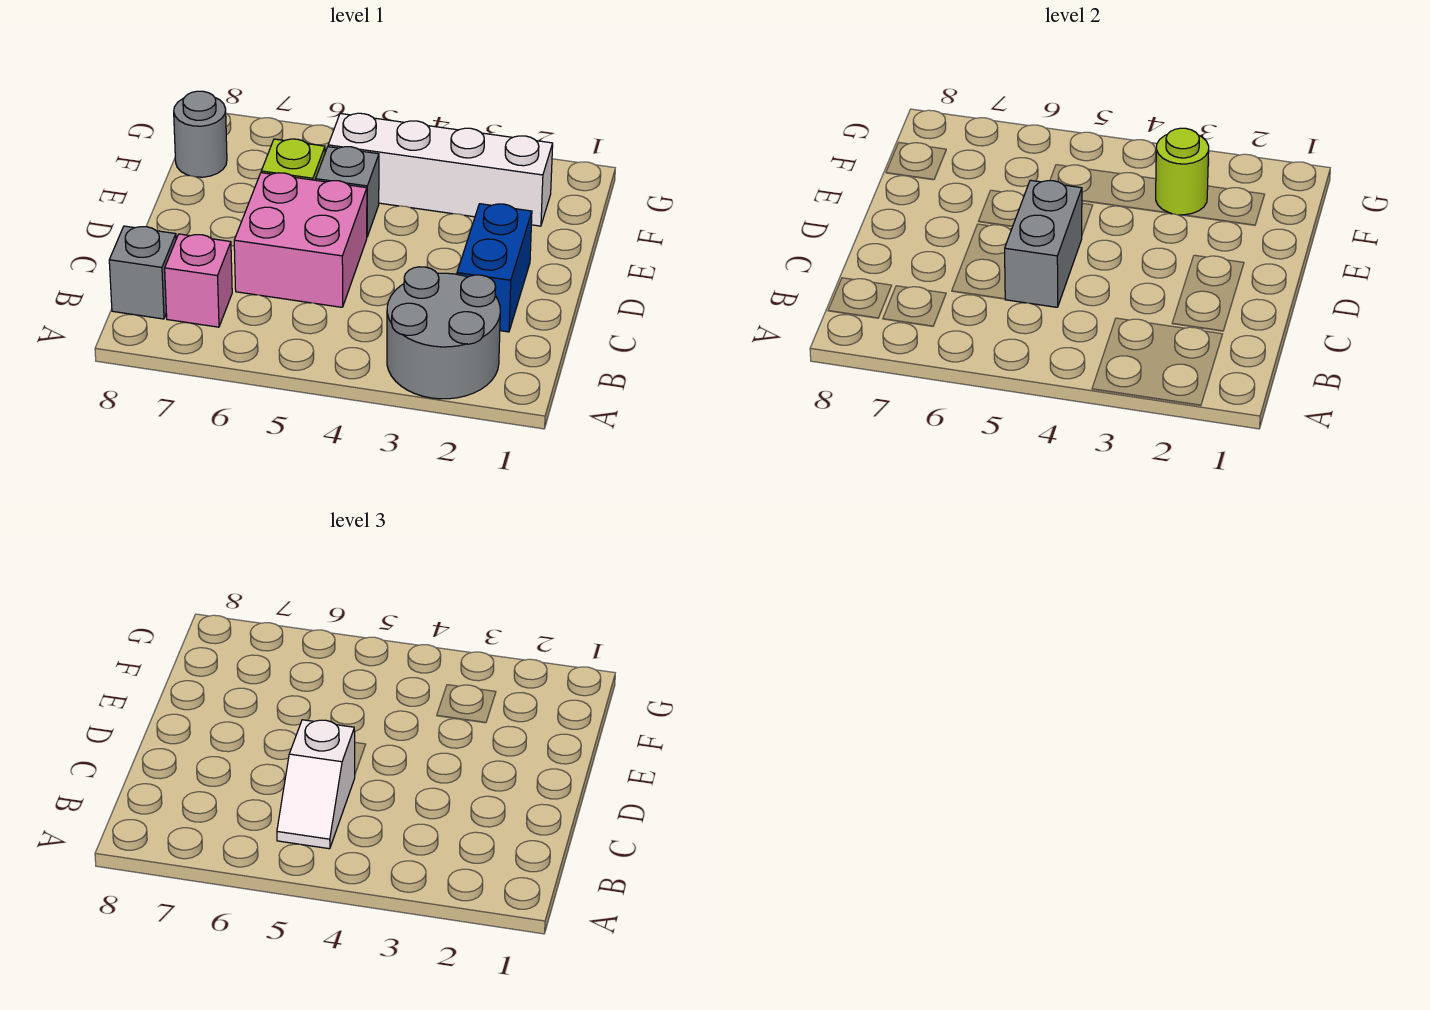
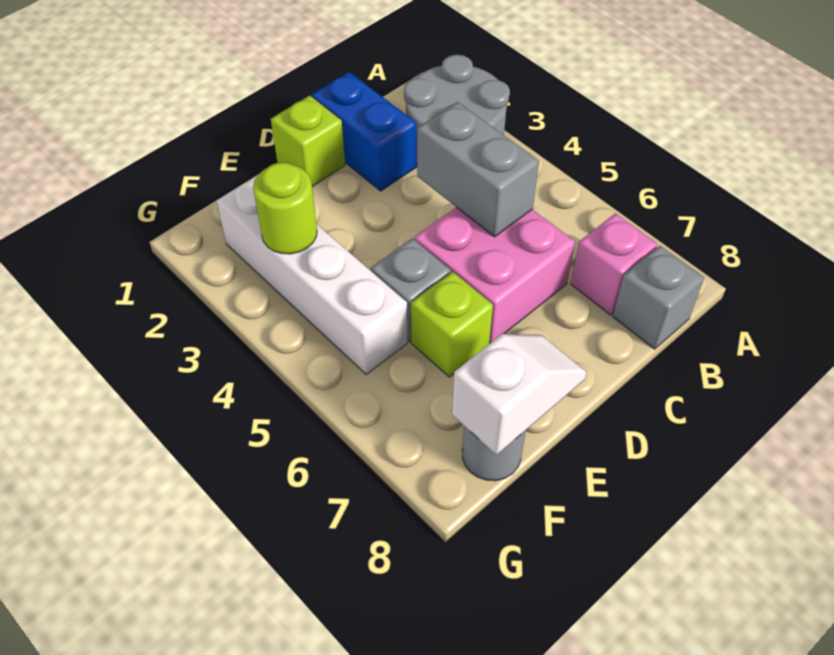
white 1x2 slope [277,720,355,849] -> white 1x2 slope moved to [452,334,587,455]
blue 1x2 brick [457,204,532,332] -> blue 1x2 brick turned to [312,72,417,191]
grey 1x2 brick [1005,180,1082,307] -> grey 1x2 brick turned to [417,102,539,237]
none -> lime 1x1 brick [271,95,345,186]

